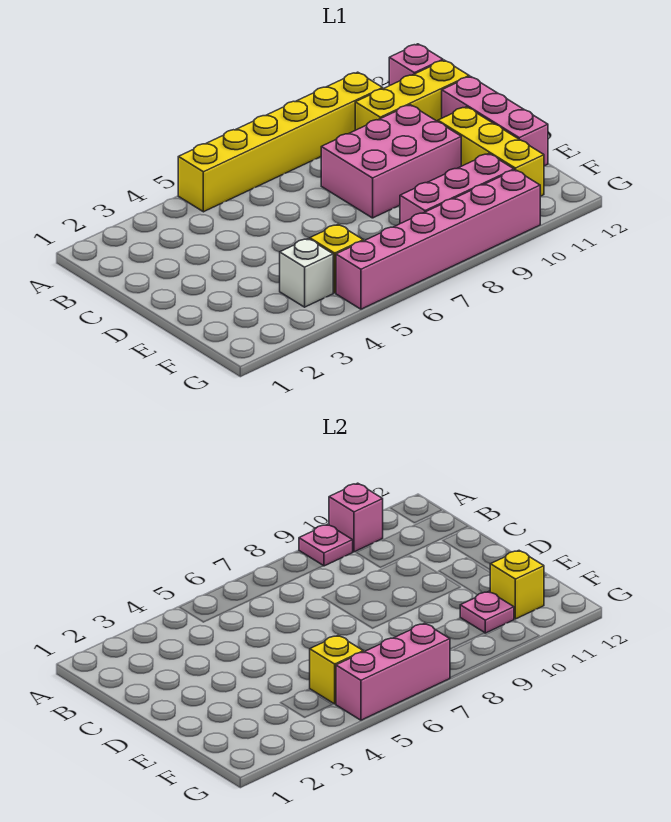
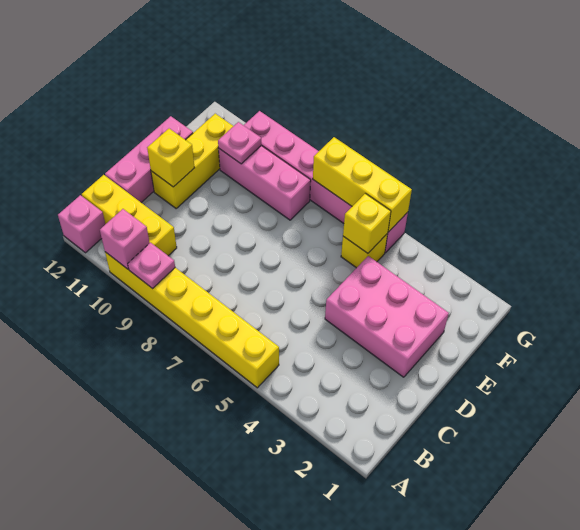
pink 2x3 brick [321,105,461,218] -> pink 2x3 brick moved to [325,256,449,377]
white 1x1 brick [280,239,333,307] -> none
yellow 1x1 brick [490,551,544,619] -> yellow 1x1 brick moved to [147,129,195,187]
pink 1x3 brick [336,623,450,720] -> yellow 1x3 brick [313,137,412,232]

